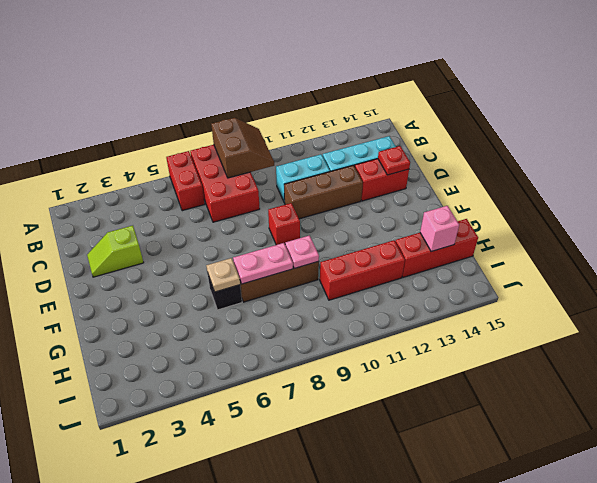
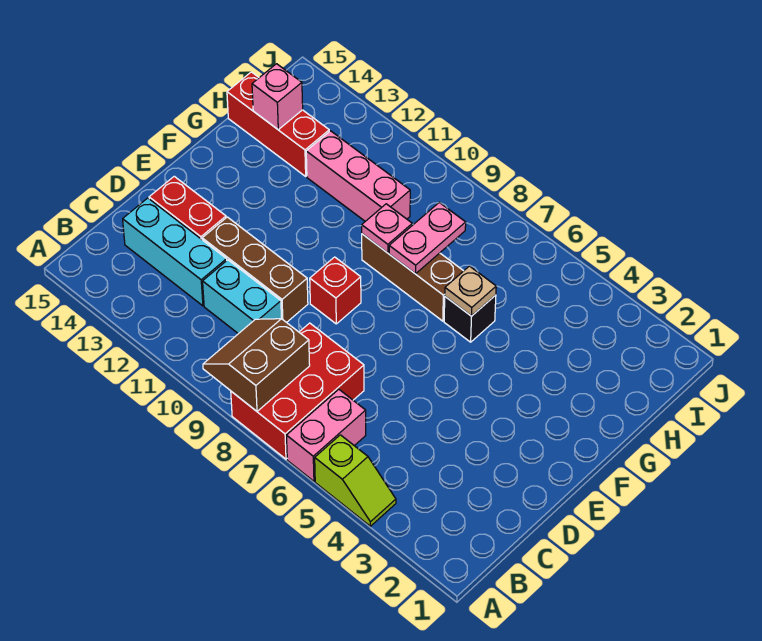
red 1x2 brick [166,151,205,211] -> pink 1x2 brick [286,389,366,481]
lime 1x2 slope [87,226,144,277] -> lime 1x2 slope moved to [315,435,396,526]
red 1x1 plate [378,146,410,175] -> none
pink 1x2 plate [233,243,293,284] -> pink 1x2 plate turned to [389,203,466,274]
red 1x3 brick [320,240,405,300] -> pink 1x3 brick [306,131,410,221]

